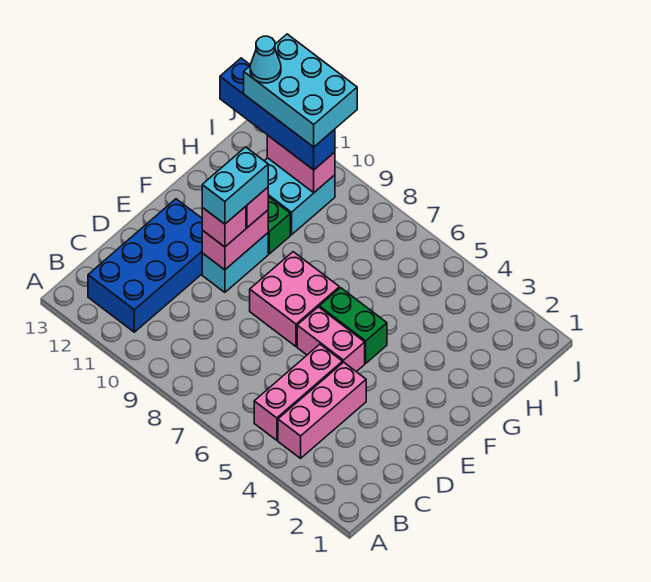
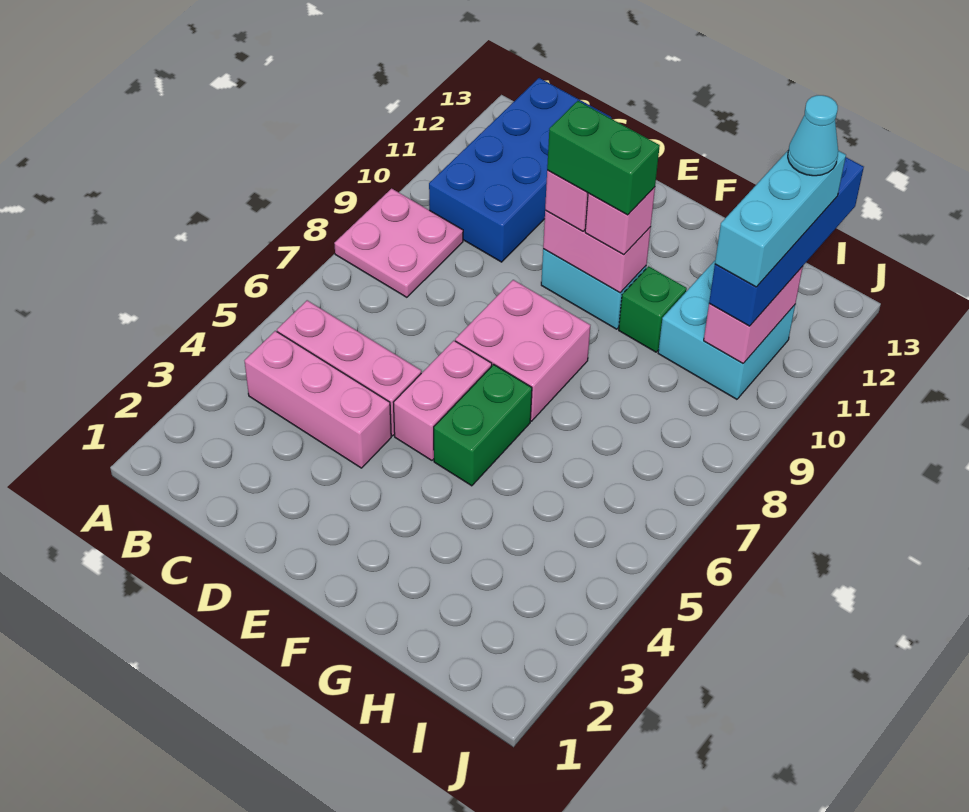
none -> pink 2x2 plate [334,189,463,297]
blue 2x4 brick [88,199,202,332] -> blue 2x4 brick turned to [429,78,611,262]
cyan 1x2 brick [202,147,268,224] -> green 1x2 brick [547,101,660,215]
cyan 2x3 brick [244,34,357,147] -> cyan 1x3 brick [715,151,846,287]

